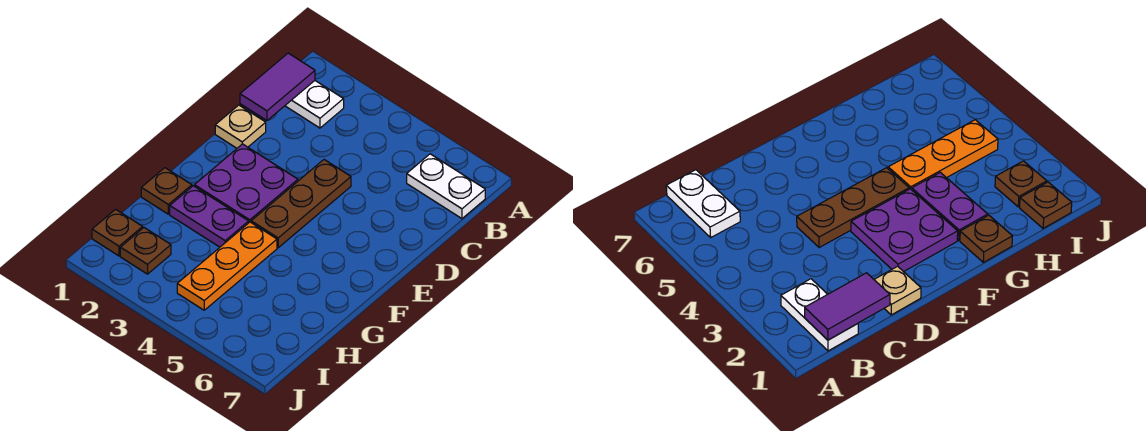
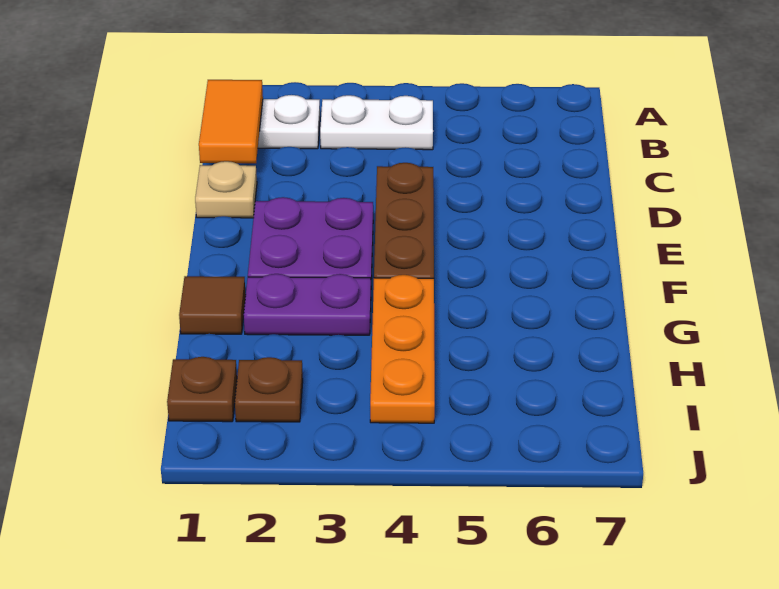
purple 1x2 tile [240,53,315,121] -> orange 1x2 tile [199,80,263,163]
white 1x2 plate [407,154,485,219] -> white 1x2 plate moved to [320,95,433,150]
brown 1x1 plate [141,168,192,214] -> brown 1x1 tile [179,276,246,334]

